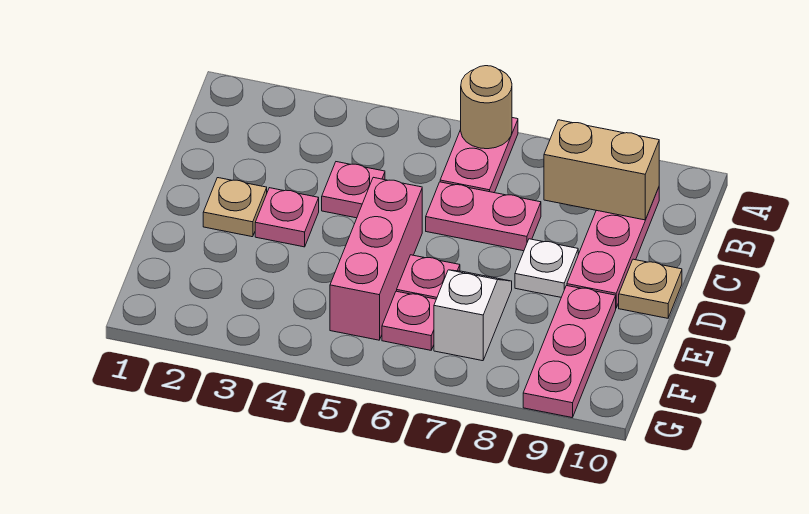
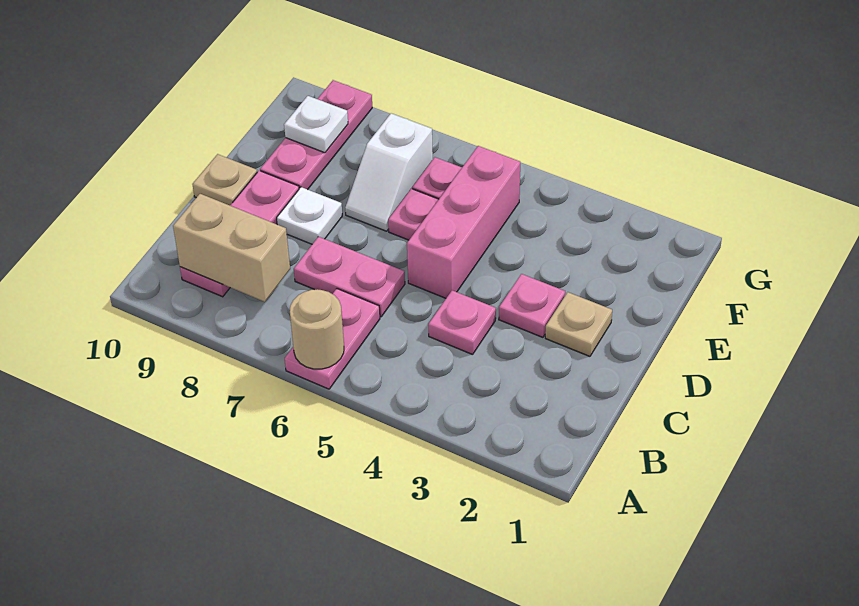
none -> white 1x1 plate [284,96,348,153]

